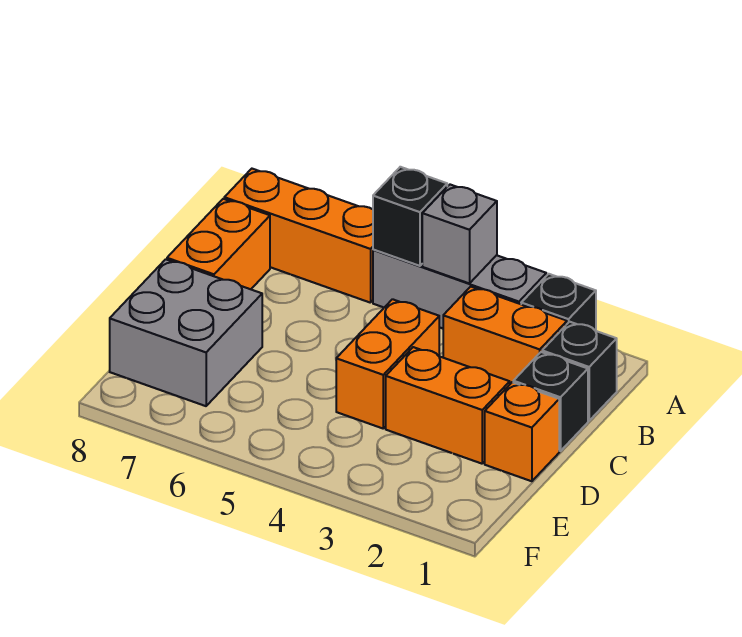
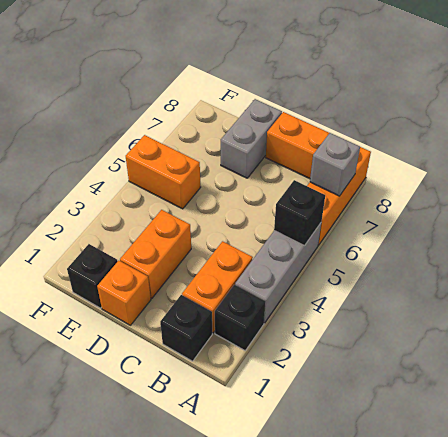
grey 1x1 brick [422,185,497,283] -> grey 1x1 brick moved to [310,133,360,196]
black 1x1 brick [513,352,588,451] -> black 1x1 brick moved to [67,244,118,308]
orange 1x2 brick [336,299,439,428] -> orange 1x2 brick moved to [126,135,201,209]
grey 2x2 brick [110,259,262,406] -> grey 1x2 brick [221,99,282,178]

